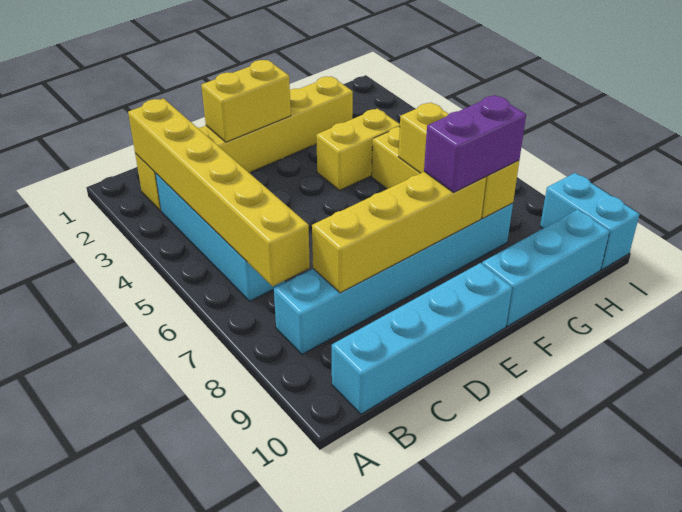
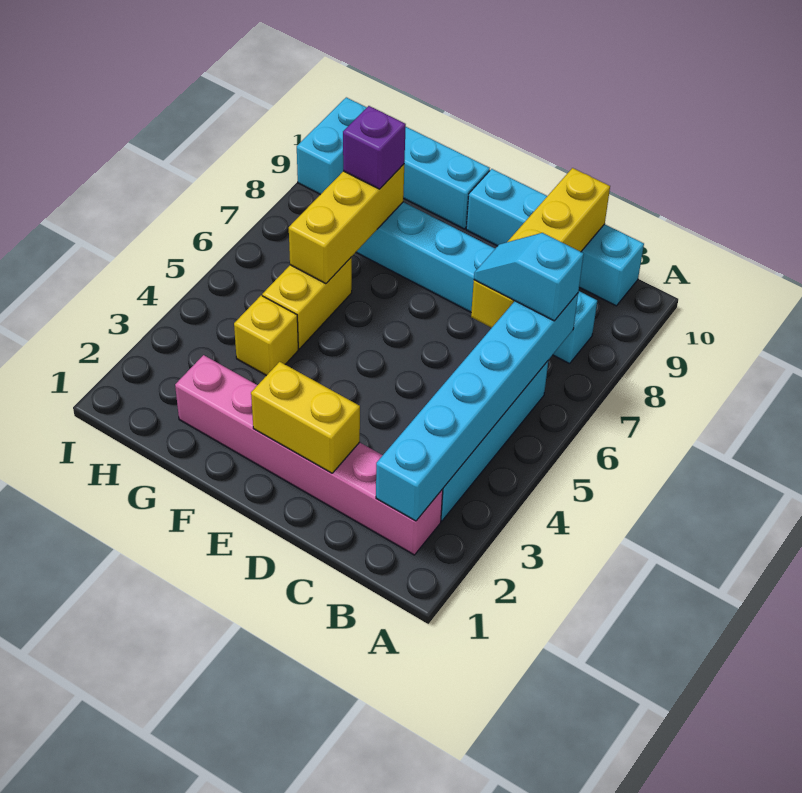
yellow 1x6 brick [135,76,353,211] -> pink 1x6 brick [175,355,443,555]
yellow 1x6 brick [128,99,310,286] -> cyan 1x6 brick [376,293,578,521]
none -> cyan 1x2 slope [474,233,584,321]
yellow 1x4 brick [312,172,486,293] -> yellow 1x4 brick turned to [471,168,610,328]
yellow 1x2 brick [316,109,400,190] -> yellow 1x1 brick [234,296,298,376]
purple 1x2 brick [424,95,526,193] -> purple 1x1 brick [343,106,406,189]

